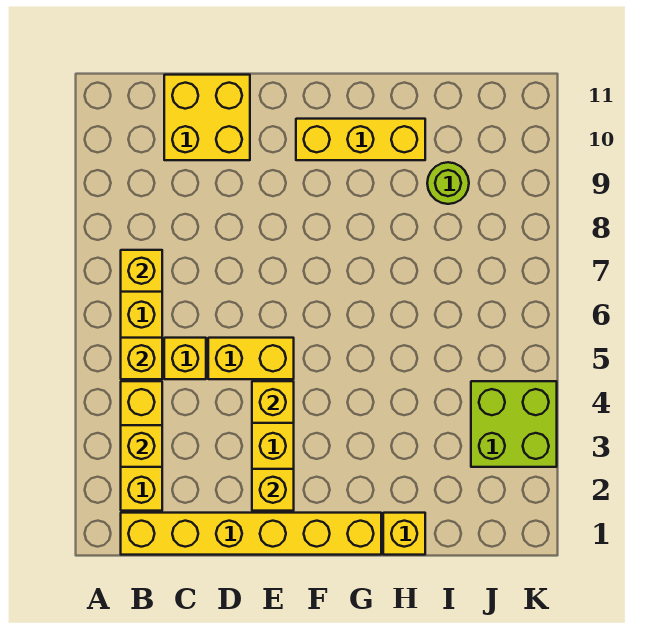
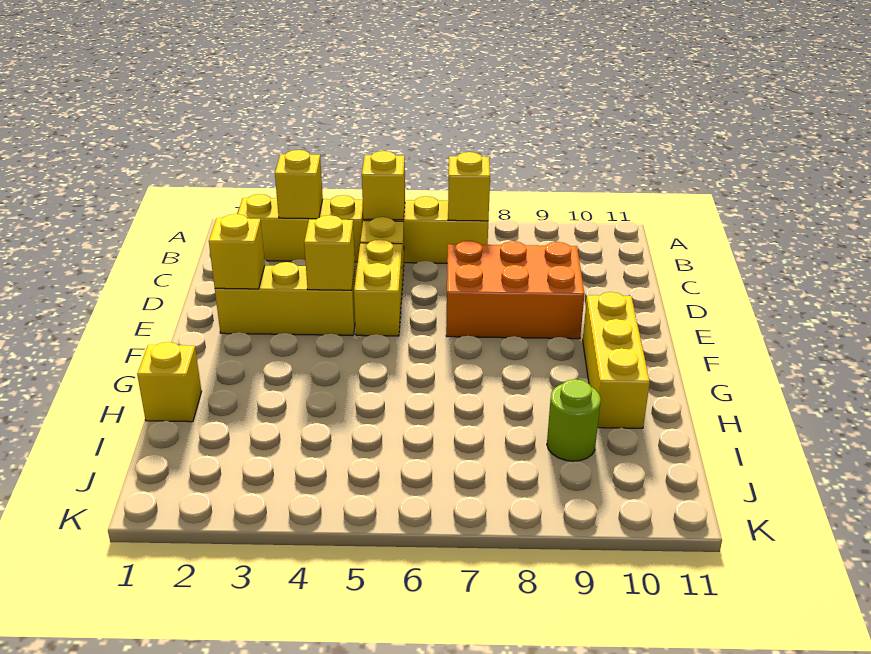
yellow 1x6 brick [121,513,381,555] -> none
yellow 2x2 brick [164,75,250,160] -> none
none -> orange 2x3 brick [446,241,585,339]
lime 2x2 brick [471,381,557,467] -> none

